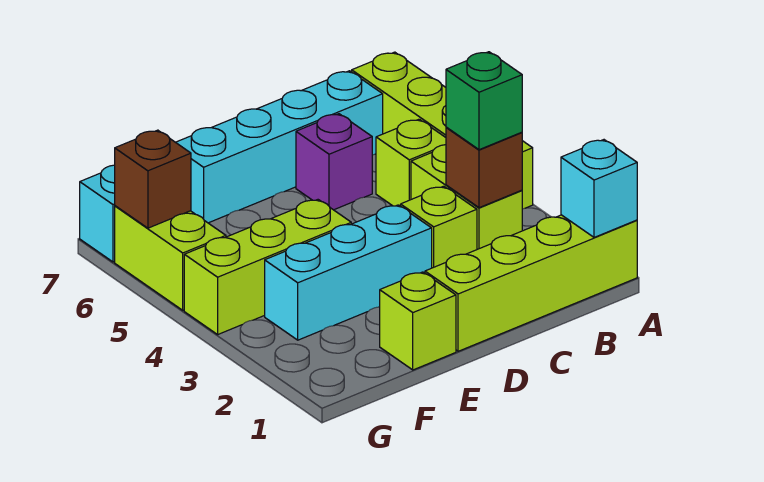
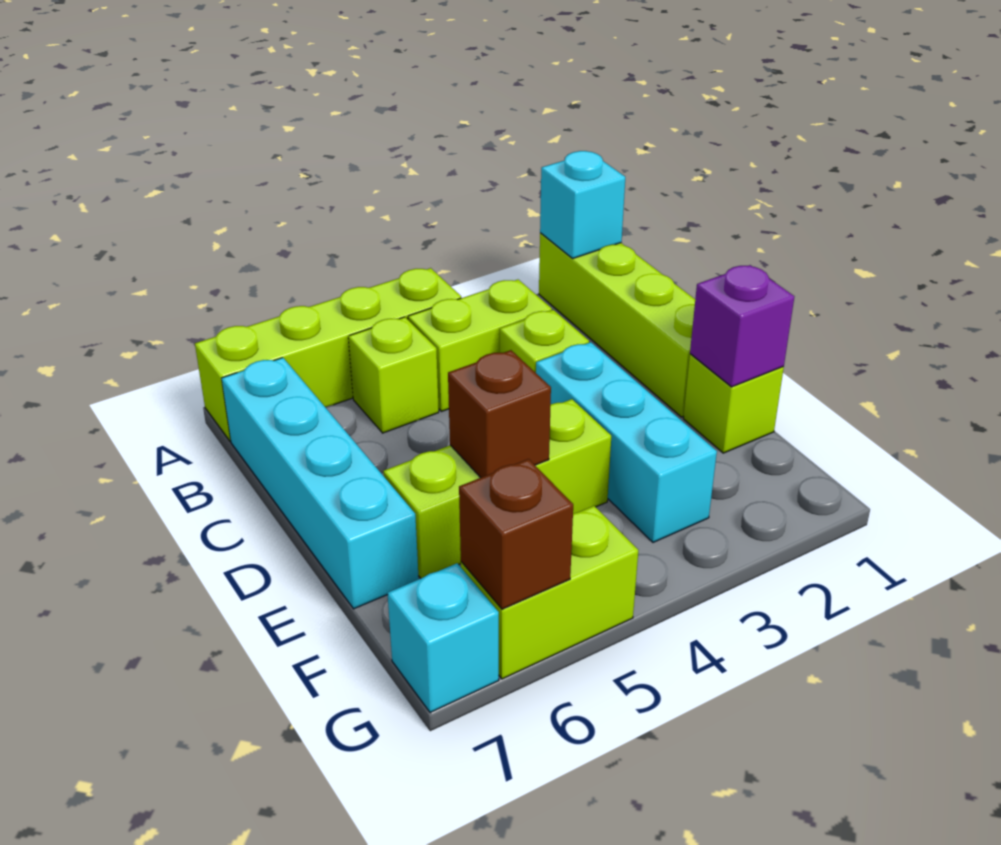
brown 1x1 brick [446,127,522,208] -> brown 1x1 brick moved to [448,350,551,478]
green 1x1 brick [446,52,522,150] -> none
purple 1x1 brick [296,114,372,210] -> purple 1x1 brick moved to [690,265,794,387]
lime 1x3 brick [184,200,351,334] -> lime 1x3 brick turned to [383,399,611,578]

